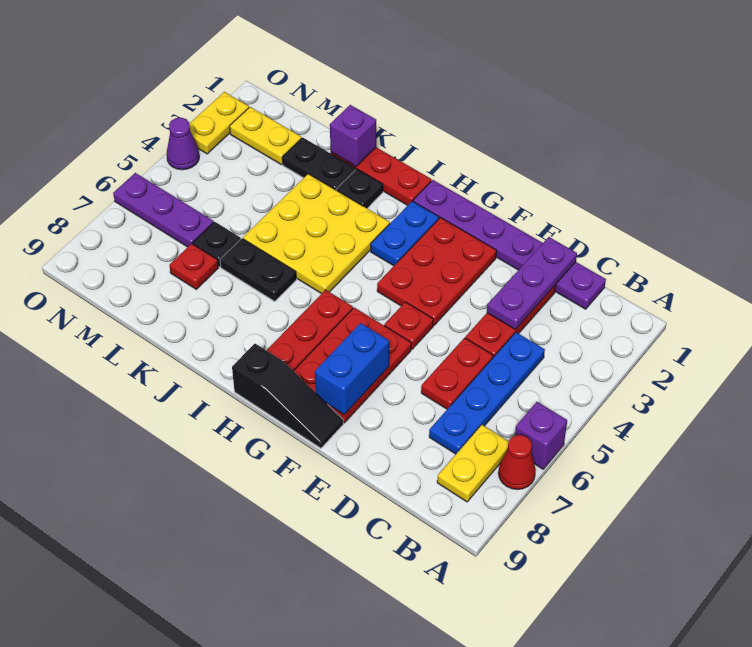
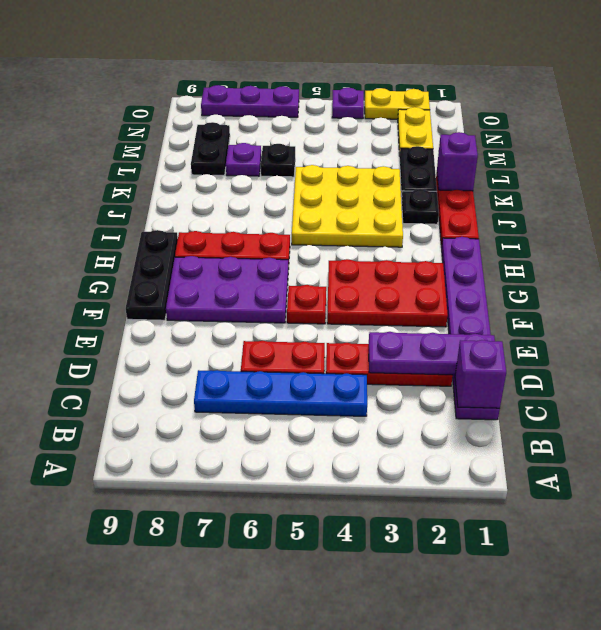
purple 1x1 brick [515,402,567,469] -> purple 1x1 brick moved to [455,340,506,409]
red 1x1 cone [498,435,536,489] -> none
yellow 1x2 plate [437,425,509,502] -> none
red 2x3 plate [294,308,411,423] -> purple 2x3 plate [166,256,288,323]
blue 1x2 brick [315,323,389,415] -> none
black 1x3 slope [232,344,343,448] -> black 1x3 plate [126,230,178,320]
blue 1x2 plate [371,201,439,266] -> none
black 1x2 plate [220,239,296,301] -> black 1x2 plate moved to [191,122,230,175]
red 1x1 plate [169,244,218,289] -> purple 1x1 plate [226,143,261,176]
purple 1x3 plate [113,173,214,247] -> purple 1x3 plate turned to [201,85,299,117]
purple 1x1 cone [167,118,199,170] -> purple 1x1 plate [332,88,364,119]

